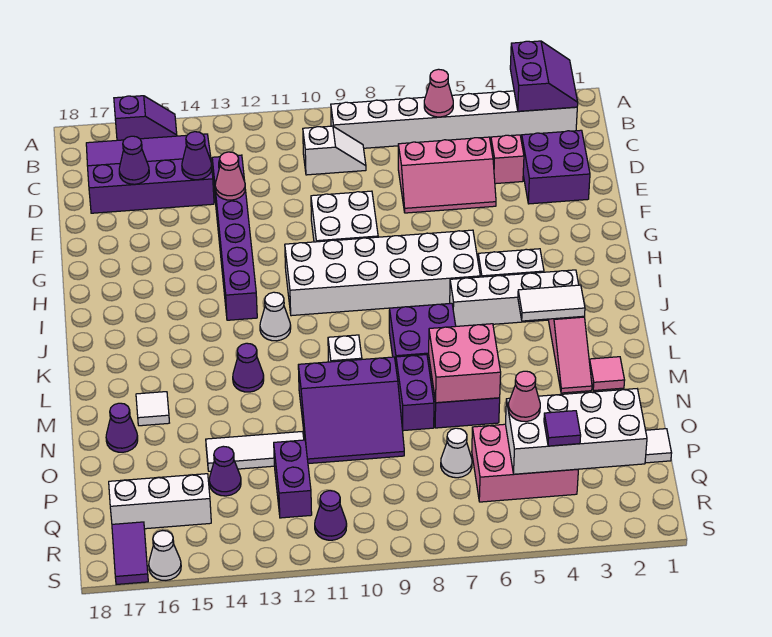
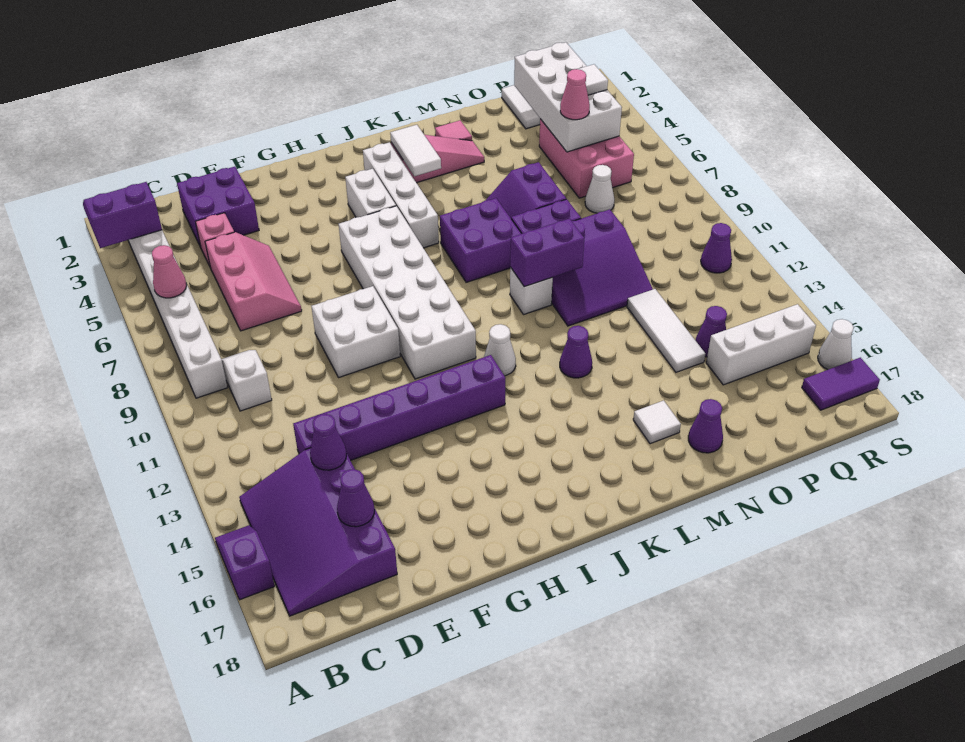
pink 1x1 cone [215,152,245,200] -> none
pink 2x2 brick [429,324,501,403] -> none
purple 3x3 slope [298,357,404,464] -> purple 3x3 slope turned to [552,209,653,326]
purple 1x2 brick [274,440,312,518] -> purple 1x2 brick moved to [510,219,584,287]
purple 1x1 tile [544,411,581,446] -> white 1x1 tile [579,64,608,95]
white 1x3 brick [109,474,211,529] -> white 1x3 brick turned to [706,304,816,385]

